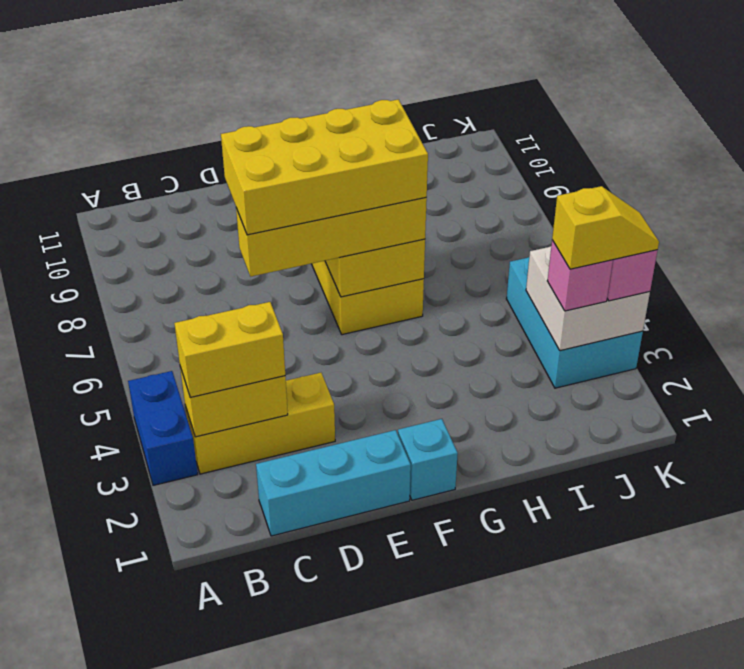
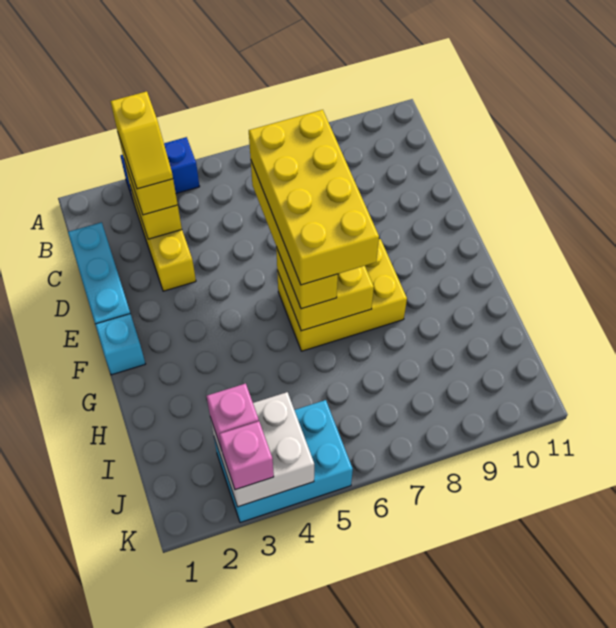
yellow 1x2 slope [552,186,659,269] -> yellow 1x2 slope moved to [110,91,173,189]

